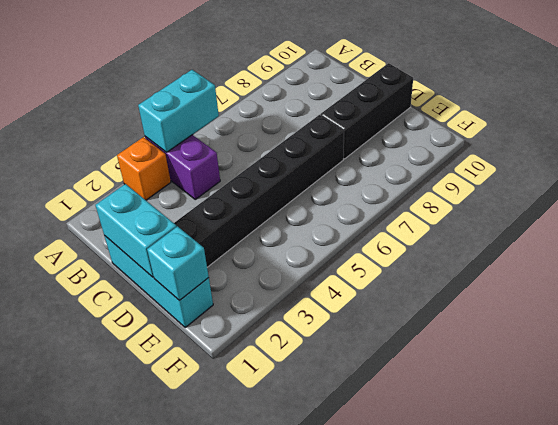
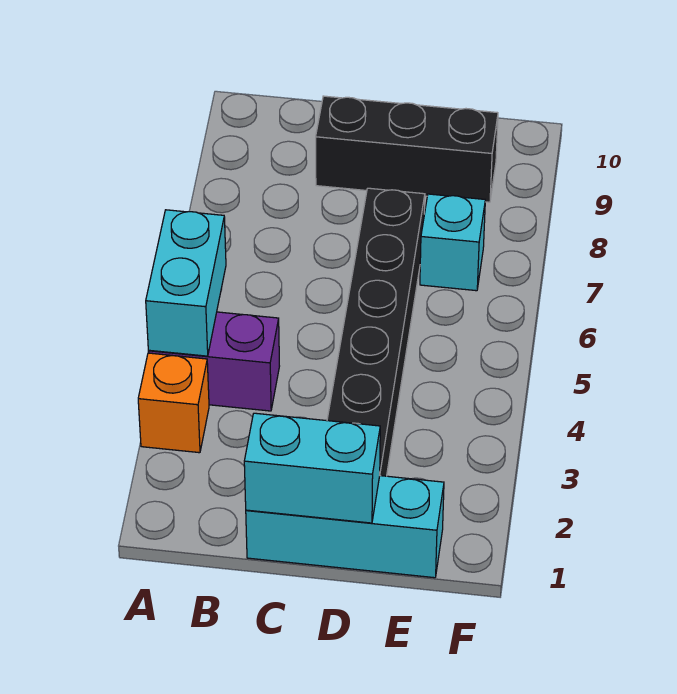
black 1x3 brick [320,63,413,159] -> black 1x3 brick turned to [316,96,498,202]
cyan 1x1 brick [147,226,209,301] -> cyan 1x1 brick moved to [420,194,485,291]

